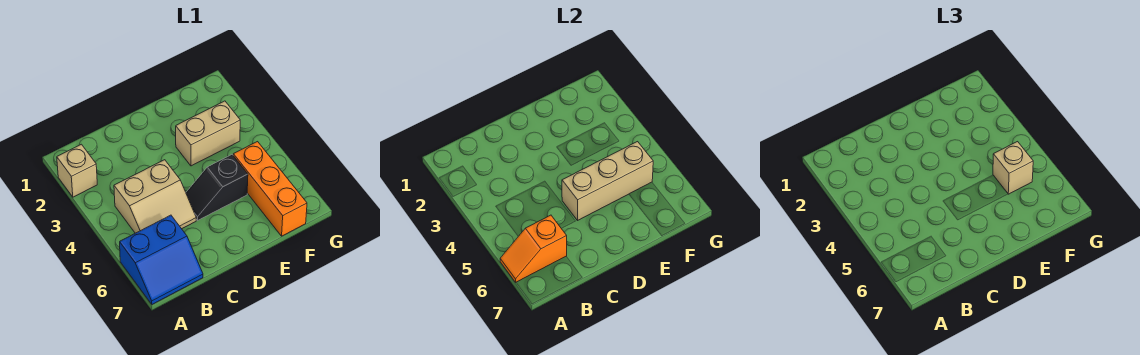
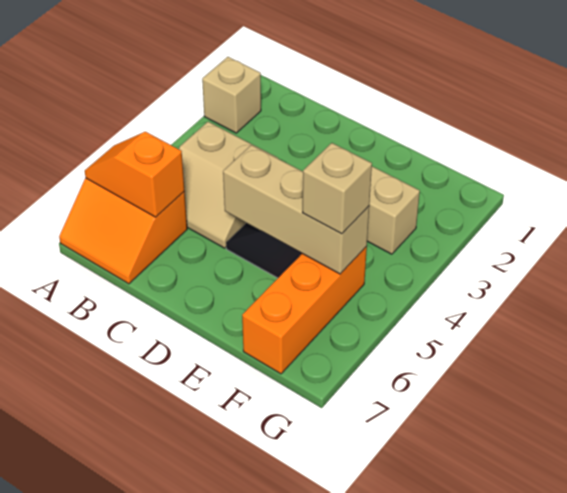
blue 2x2 slope [120,215,203,304] -> orange 2x2 slope [59,178,187,284]

